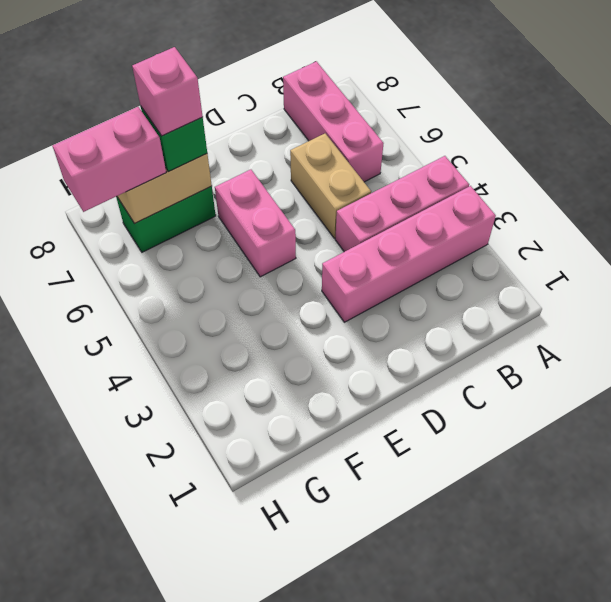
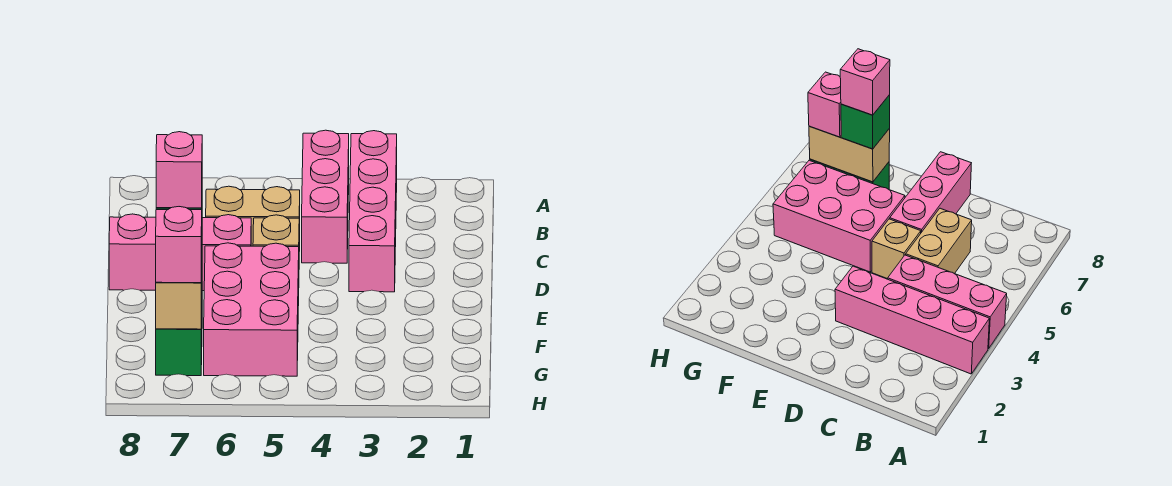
pink 1x3 brick [283,61,384,182] -> pink 1x3 brick moved to [109,214,251,291]
none -> tan 1x1 brick [253,215,299,247]
pink 1x2 brick [215,170,296,277] -> pink 2x3 brick [204,243,299,376]
pink 1x2 brick [53,107,166,212] -> pink 1x1 brick [156,207,202,283]

